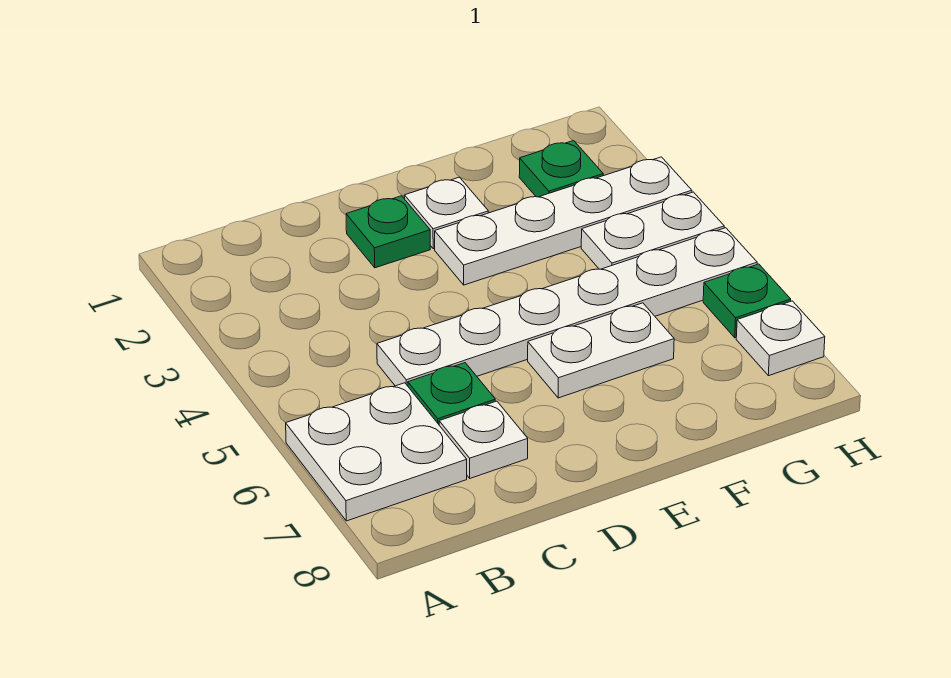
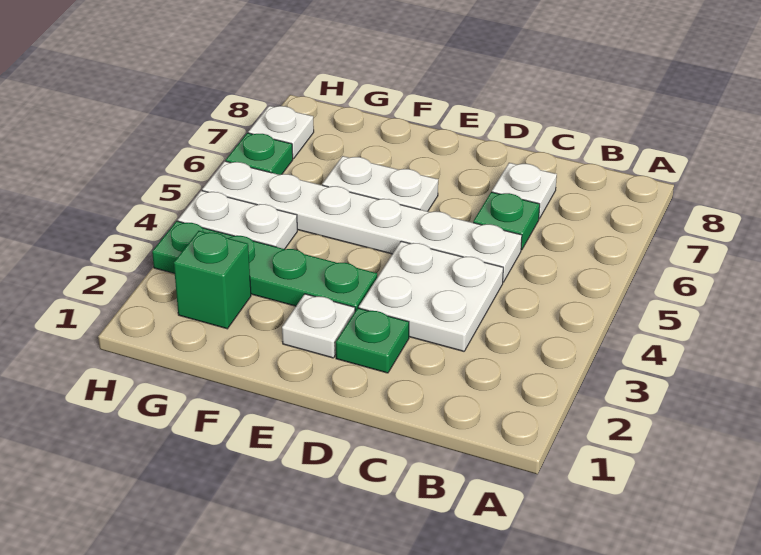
white 2x2 plate [286,383,467,521] -> white 2x2 plate moved to [359,241,503,351]
white 1x4 plate [435,157,692,285] -> green 1x4 plate [152,221,377,311]
green 1x1 plate [519,141,603,197] -> green 1x1 brick [174,231,251,329]

